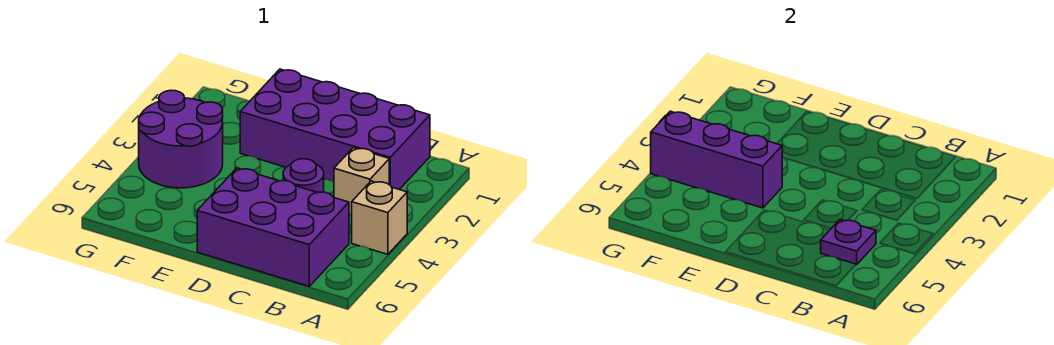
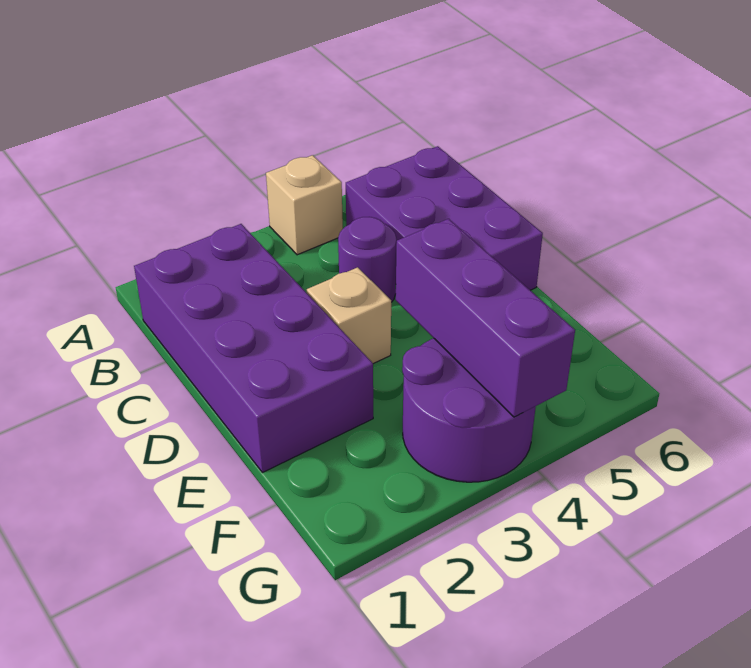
tan 1x1 brick [334,148,389,215] -> tan 1x1 brick moved to [307,267,391,364]
purple 1x1 plate [821,220,876,265] -> none

